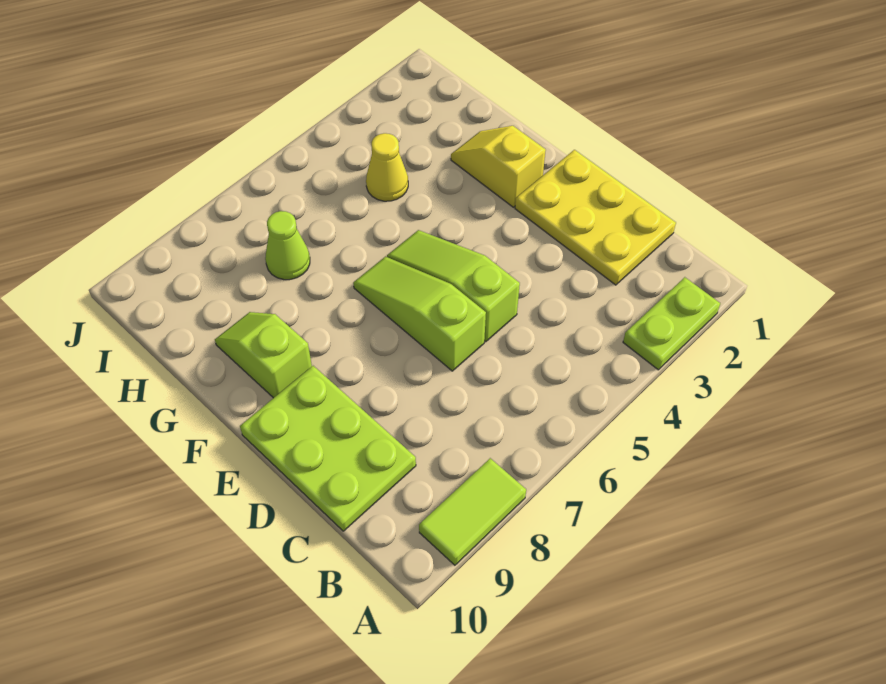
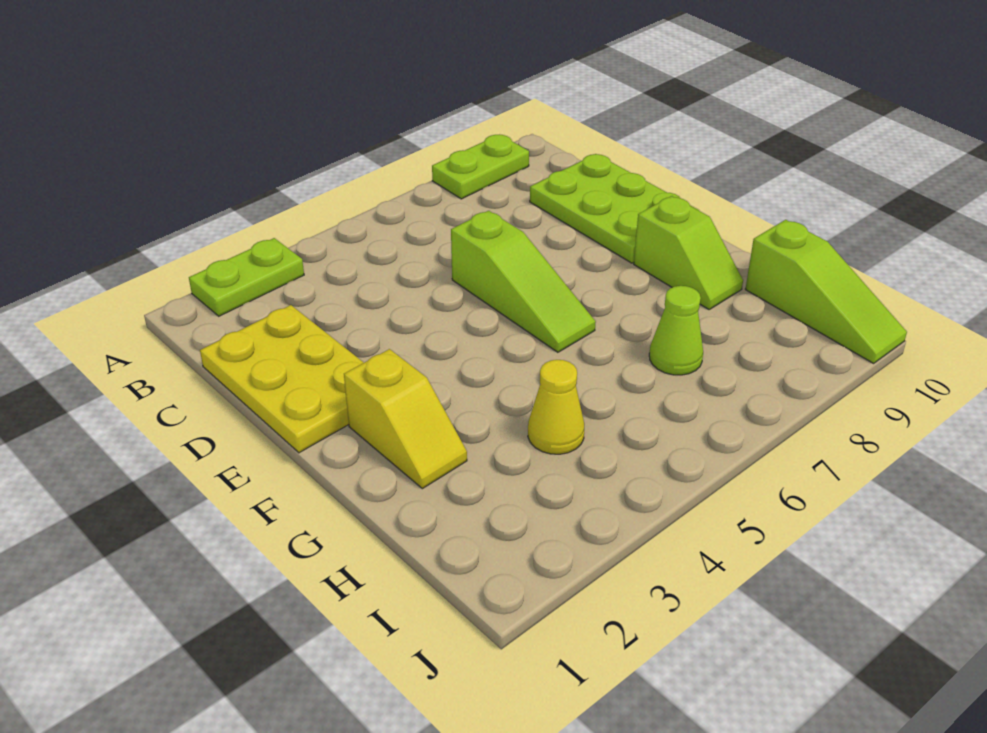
lime 1x2 tile [419,458,526,565] -> lime 1x2 plate [432,135,529,199]
lime 1x3 slope [387,230,520,342] -> lime 1x3 slope moved to [745,220,907,363]

